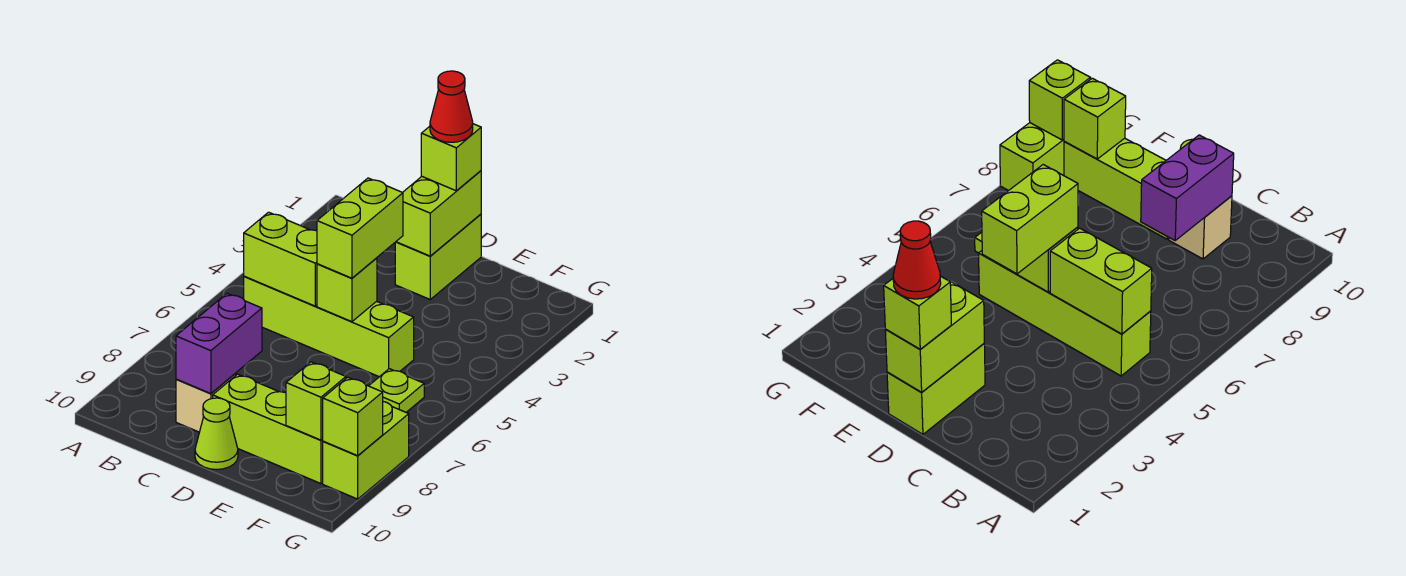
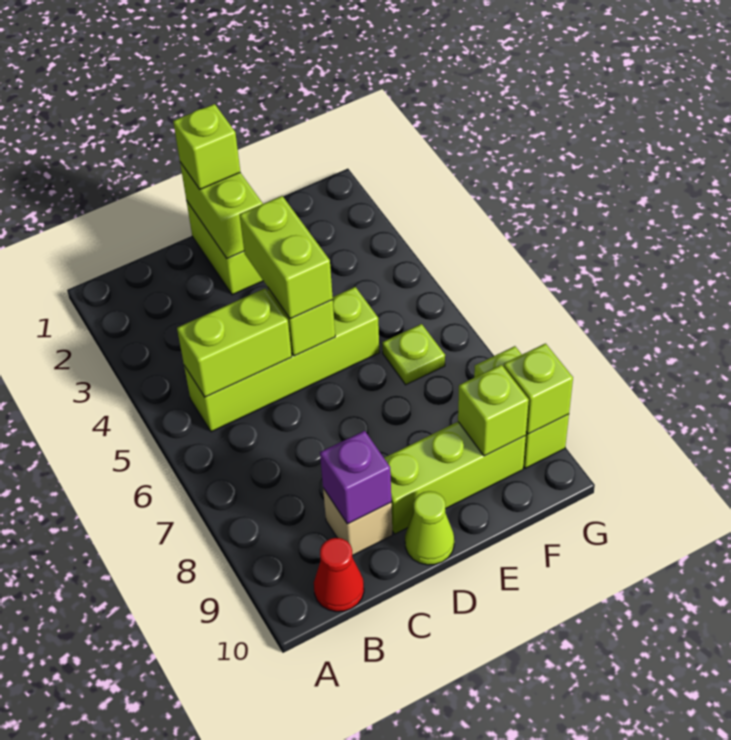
purple 1x2 brick [176,294,262,394] -> purple 1x1 brick [320,431,391,524]
red 1x1 cone [430,71,473,142] -> red 1x1 cone moved to [314,538,364,612]

